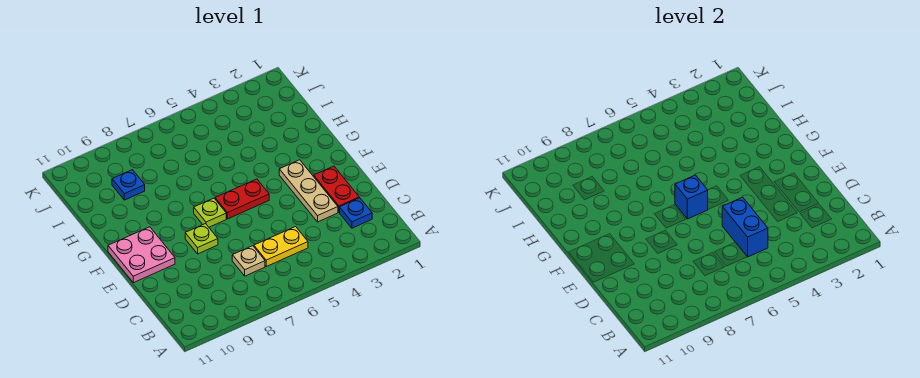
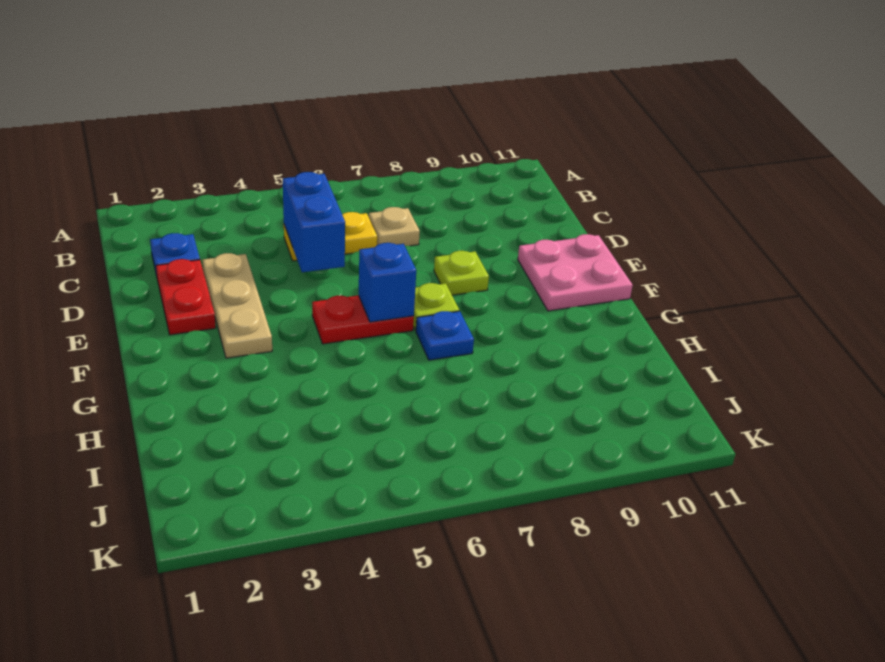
blue 1x1 plate [112,170,145,200] -> blue 1x1 plate moved to [416,311,474,360]

